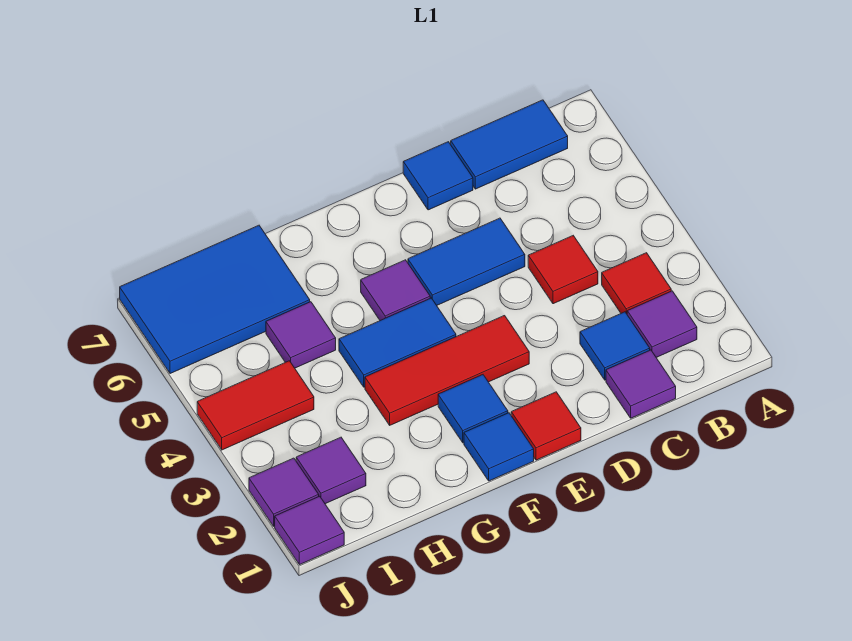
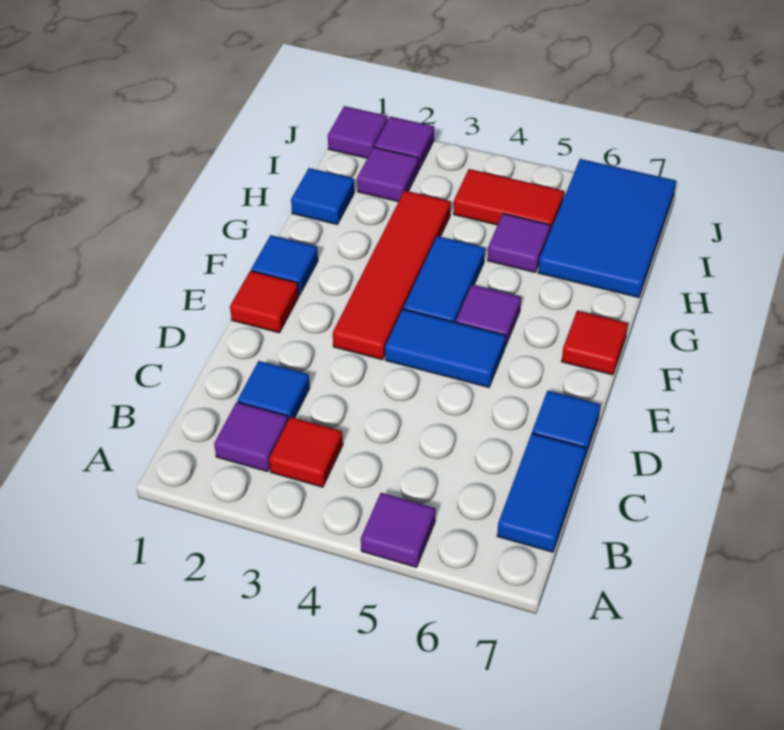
purple 1x1 tile [606,350,676,418] -> purple 1x1 tile moved to [361,493,436,567]
red 1x1 tile [528,236,598,304] -> red 1x1 tile moved to [561,311,628,375]
blue 1x2 tile [408,218,525,305] -> blue 1x2 tile turned to [385,309,506,388]
red 1x3 tile [365,316,529,425] -> red 1x4 tile [333,190,451,360]
blue 1x1 tile [438,375,508,443] -> blue 1x1 tile moved to [291,168,354,224]
red 1x2 tile [197,361,314,450] -> red 1x2 tile turned to [453,169,564,231]

